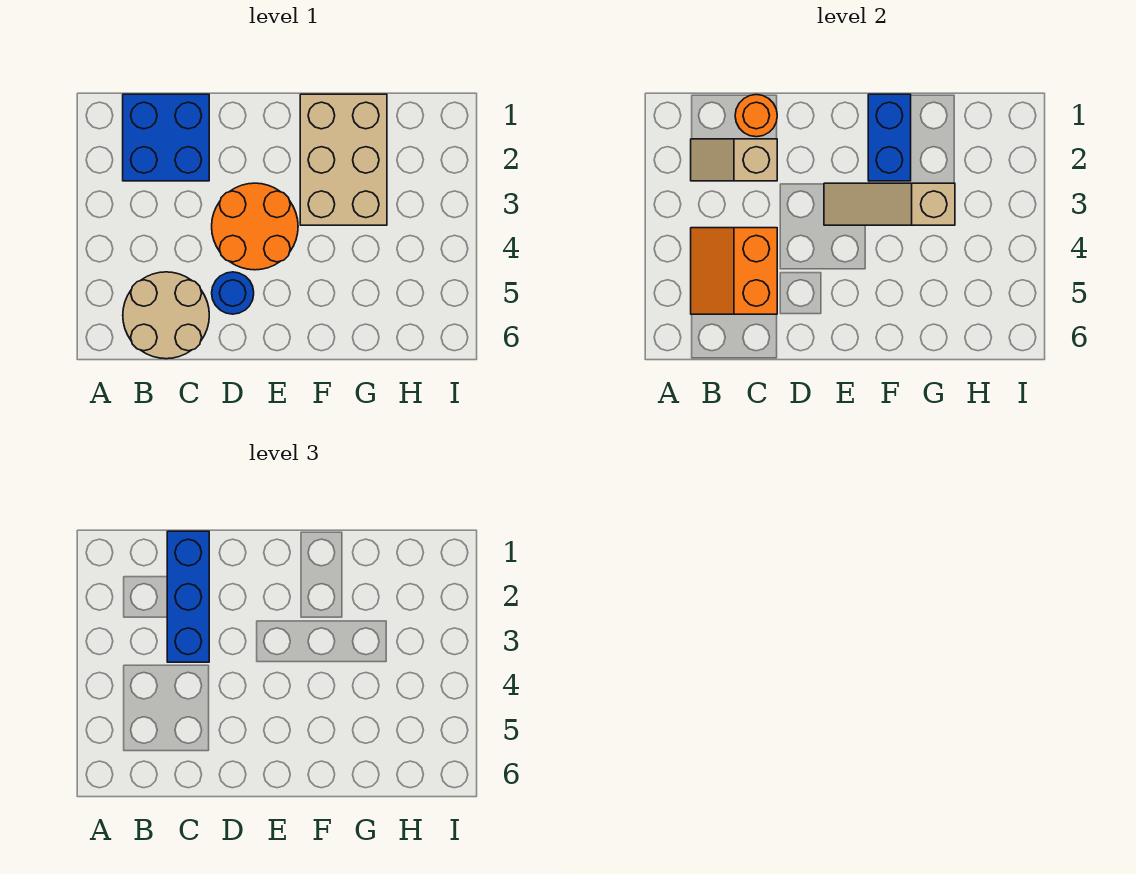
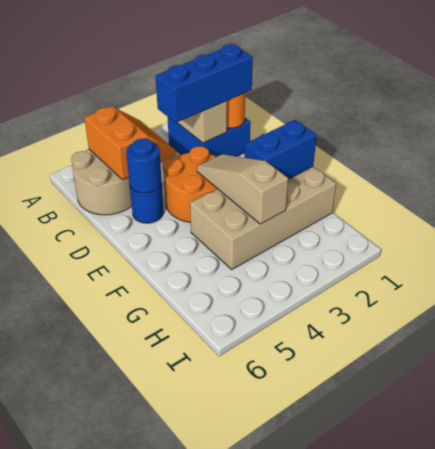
orange 2x2 slope [691,228,777,314] -> orange 2x2 slope turned to [84,106,176,180]
none -> blue 1x1 round brick [126,139,162,193]
tan 2x3 brick [300,94,387,225] -> tan 2x4 brick [190,167,336,269]

